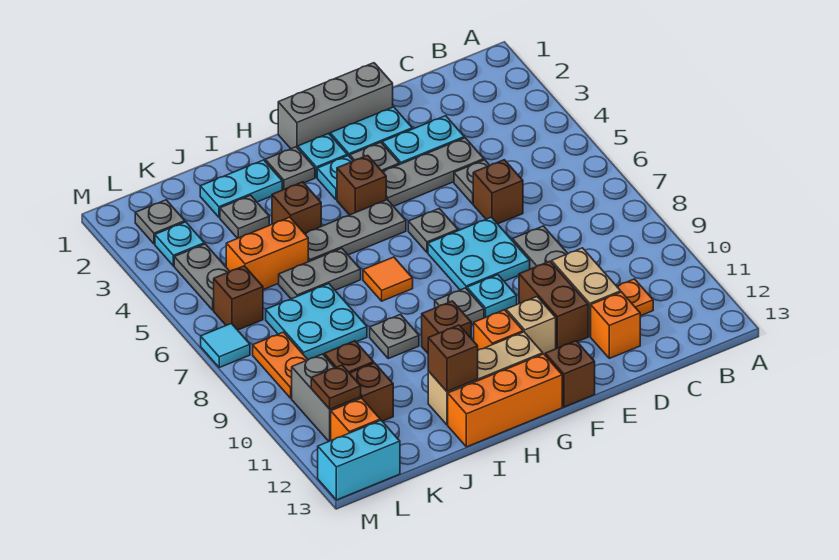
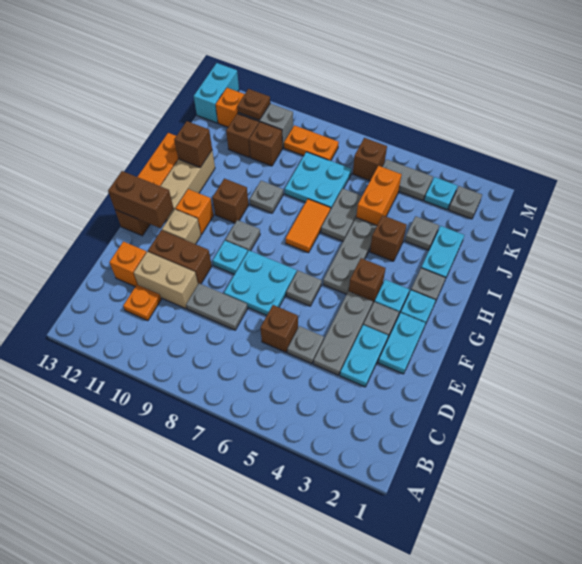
grey 1x3 brick [278,63,393,149] -> none
none -> brown 1x2 brick [108,171,174,228]
orange 1x1 tile [363,257,413,301] -> orange 1x2 tile [286,199,330,253]
cyan 1x1 tile [201,323,250,367] -> none

